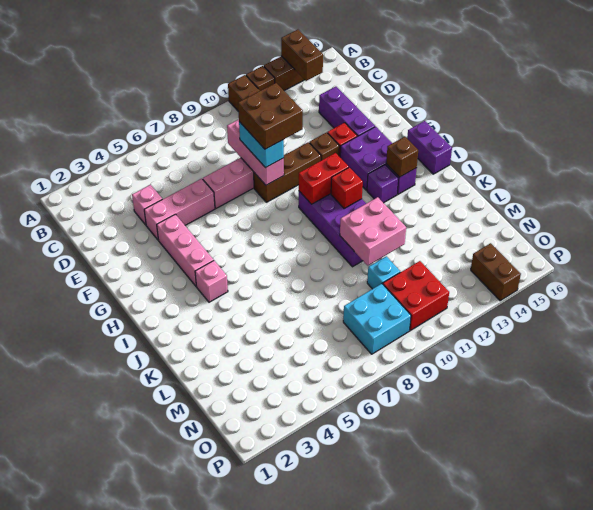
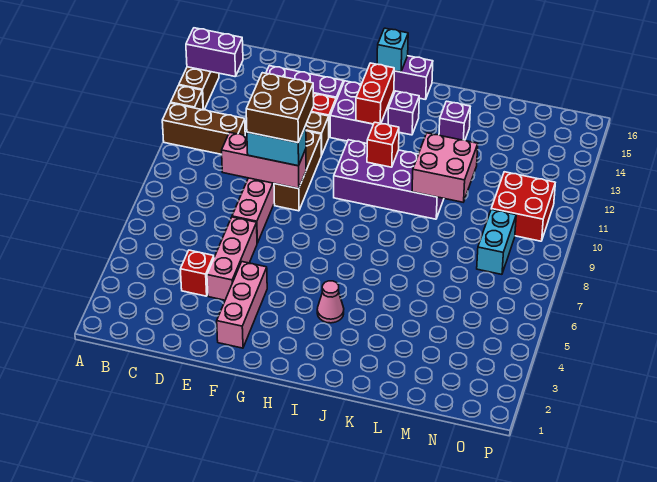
brown 1x2 brick [281,30,323,81] -> purple 1x2 brick [186,28,243,77]
pink 1x1 brick [132,185,162,225] -> red 1x1 brick [180,250,214,296]
pink 1x3 brick [157,214,214,286] -> pink 1x3 brick turned to [217,262,267,348]
red 1x2 brick [299,153,349,204] -> red 1x2 brick moved to [356,63,394,124]
pink 1x1 brick [195,261,228,302] -> pink 1x1 cone [317,281,344,323]
purple 1x1 brick [367,165,399,203] -> purple 1x1 brick moved to [439,101,470,140]
brown 1x1 brick [386,137,418,177] -> none
cyan 1x1 brick [367,256,400,289] -> cyan 1x1 brick moved to [377,28,408,72]
cyan 2x2 brick [343,284,411,354] -> cyan 1x2 brick [477,210,516,274]
brown 1x2 brick [471,243,521,301] -> none

